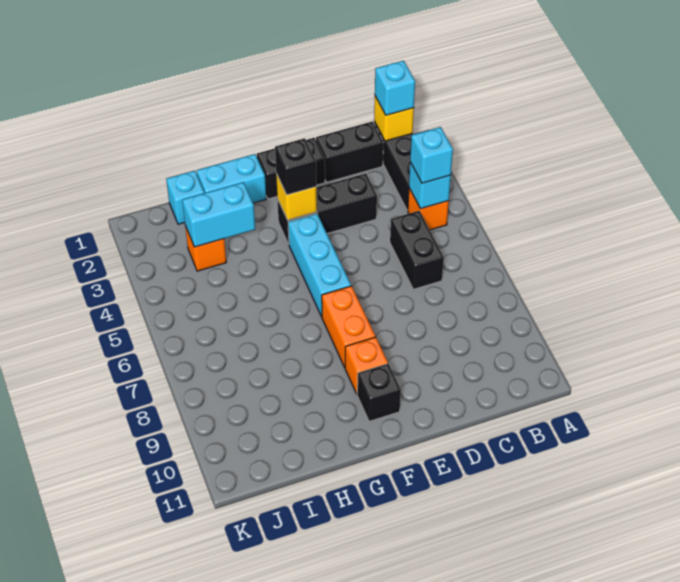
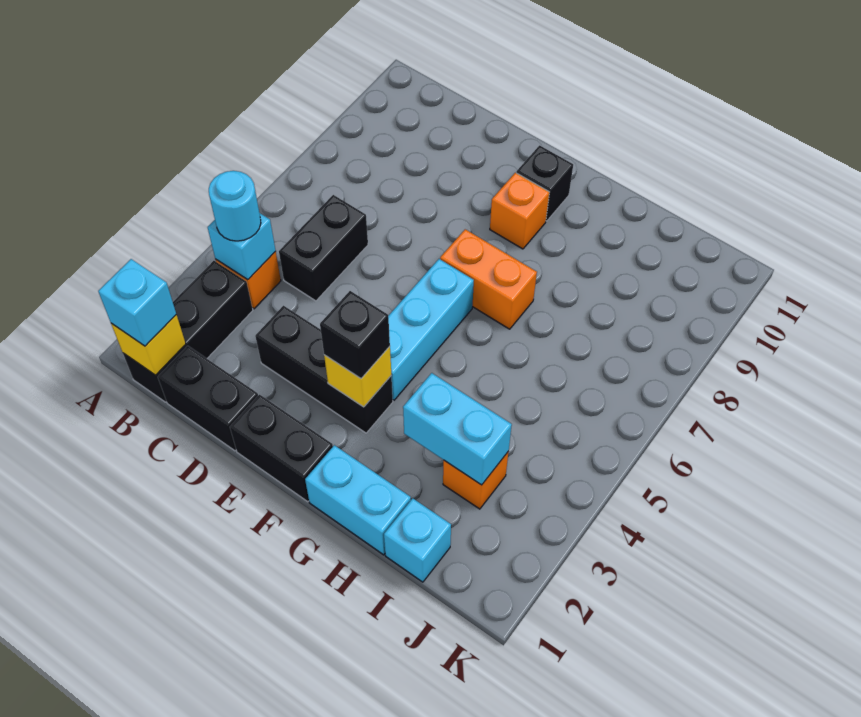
cyan 1x1 brick [410,127,453,183] -> cyan 1x1 round brick [209,171,261,241]
orange 1x2 brick [322,286,375,367] -> orange 1x2 brick turned to [440,229,537,329]

